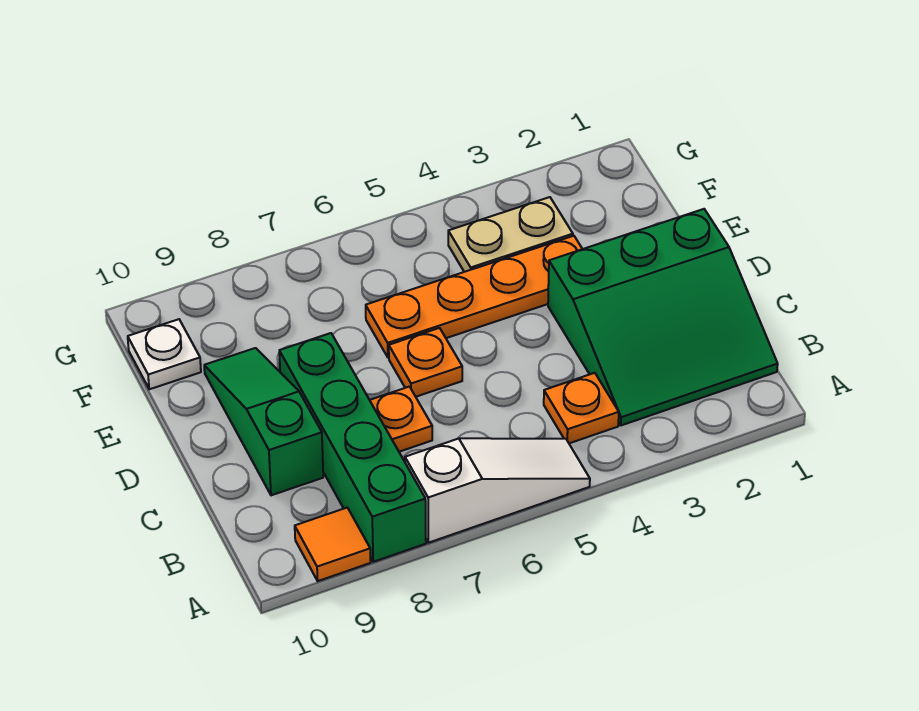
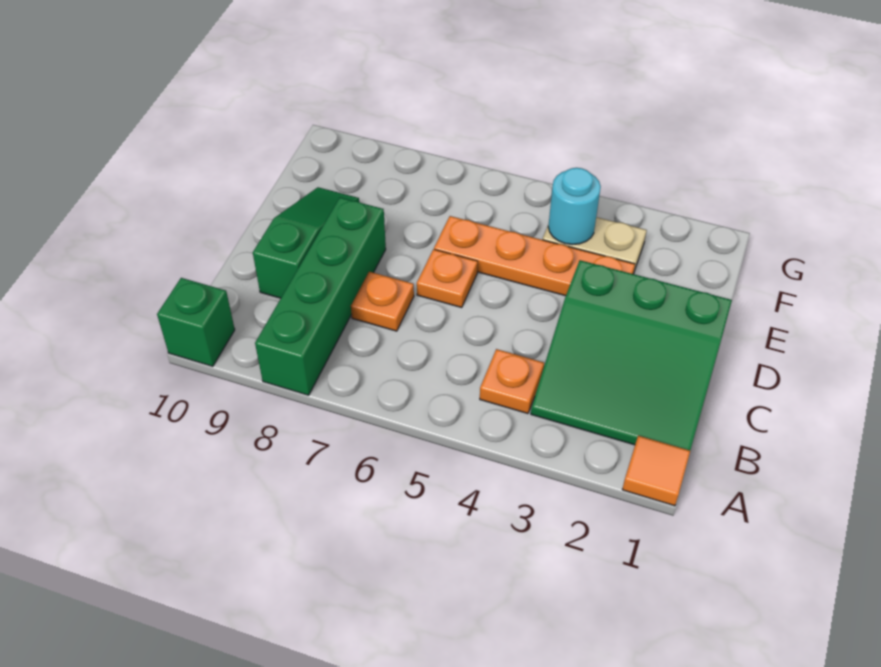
white 1x3 slope [405,438,590,543] -> none
orange 1x1 tile [295,508,371,581] -> orange 1x1 tile moved to [622,436,690,506]
none -> green 1x1 brick [157,278,235,366]
none -> cyan 1x1 round brick [548,168,601,245]
white 1x1 plate [128,319,201,389] -> none

